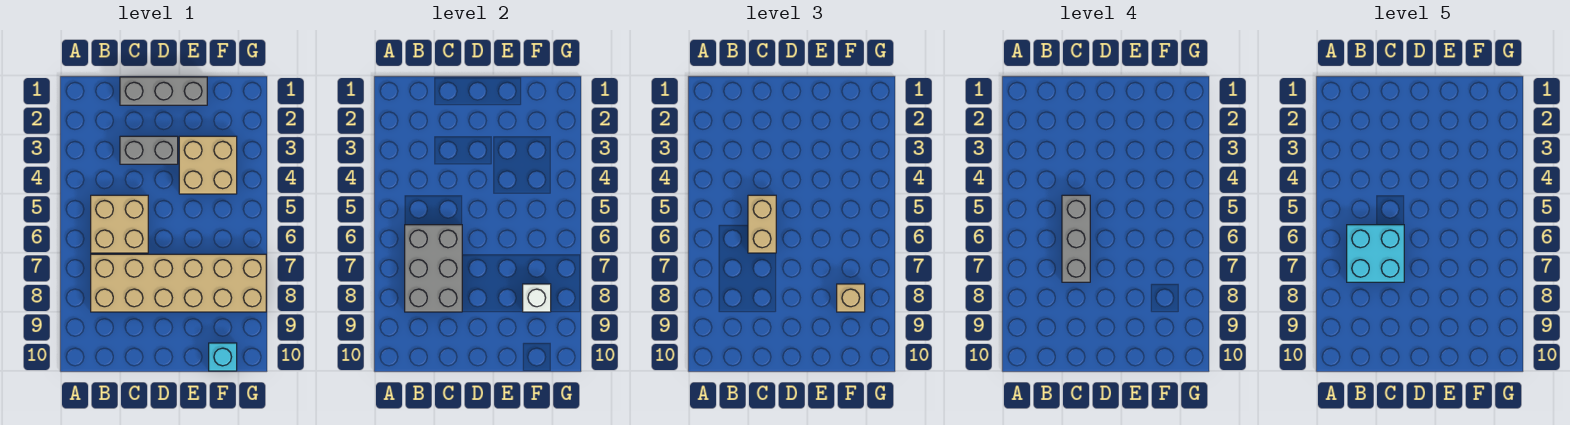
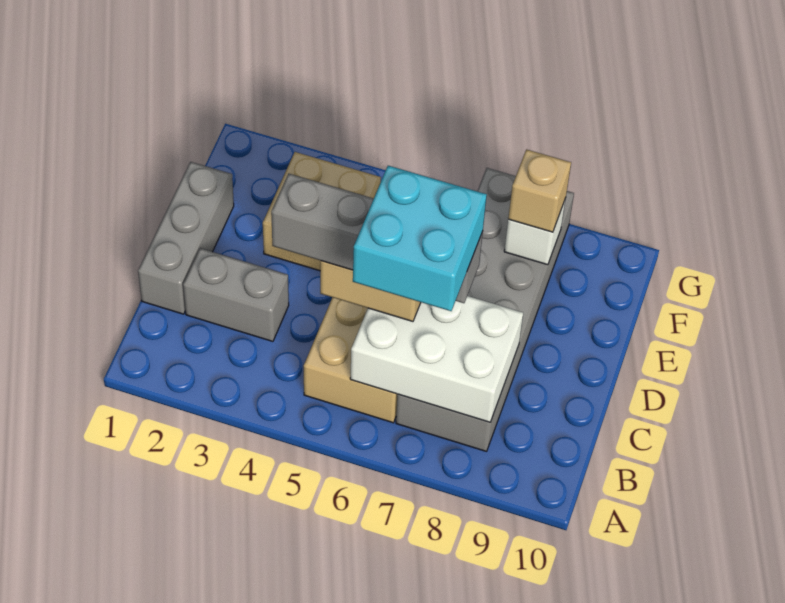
grey 2x3 brick [405,225,462,312] -> white 2x3 brick [350,296,523,422]
tan 2x6 brick [91,254,266,312] -> grey 2x6 brick [396,168,574,451]
grey 1x2 brick [120,136,178,164] -> grey 1x2 brick turned to [183,248,289,341]
grey 1x3 brick [1062,195,1090,282] -> grey 1x4 brick [271,174,483,303]
cyan 1x1 brick [209,343,237,371] -> none

